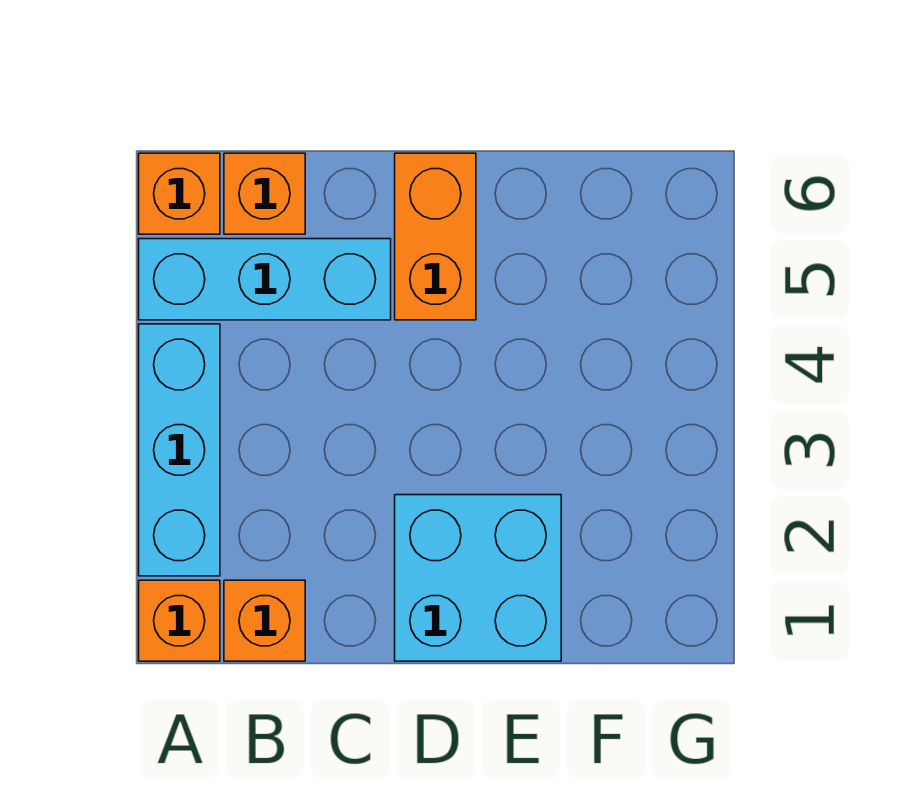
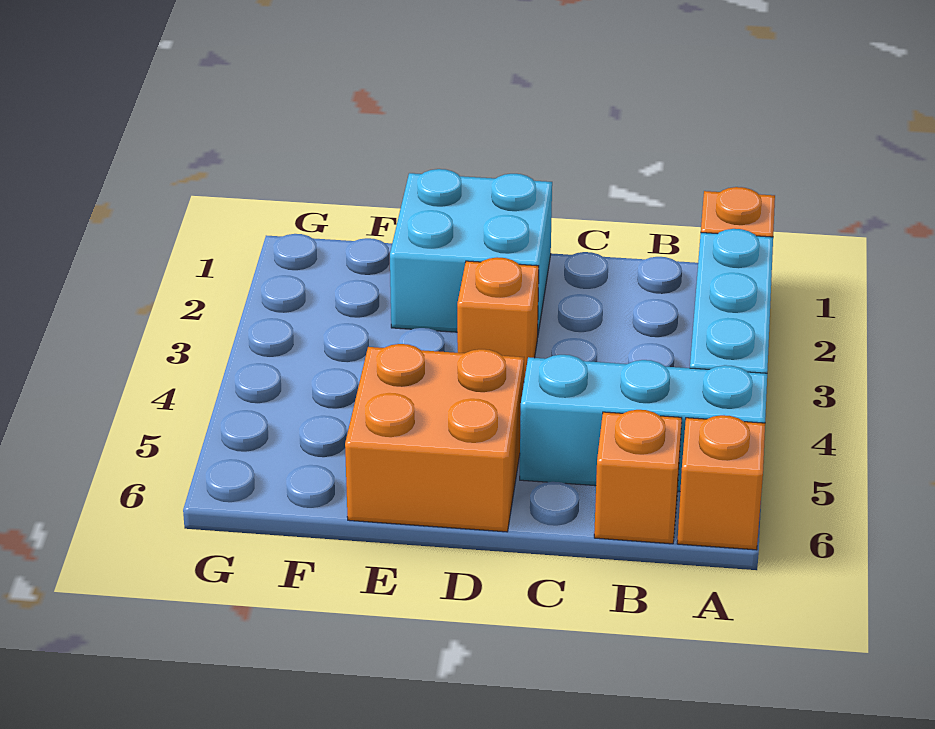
orange 1x1 brick [224,580,305,661] -> orange 1x1 brick moved to [457,257,539,380]
orange 1x2 brick [395,153,476,320] -> orange 2x2 brick [345,344,524,532]

